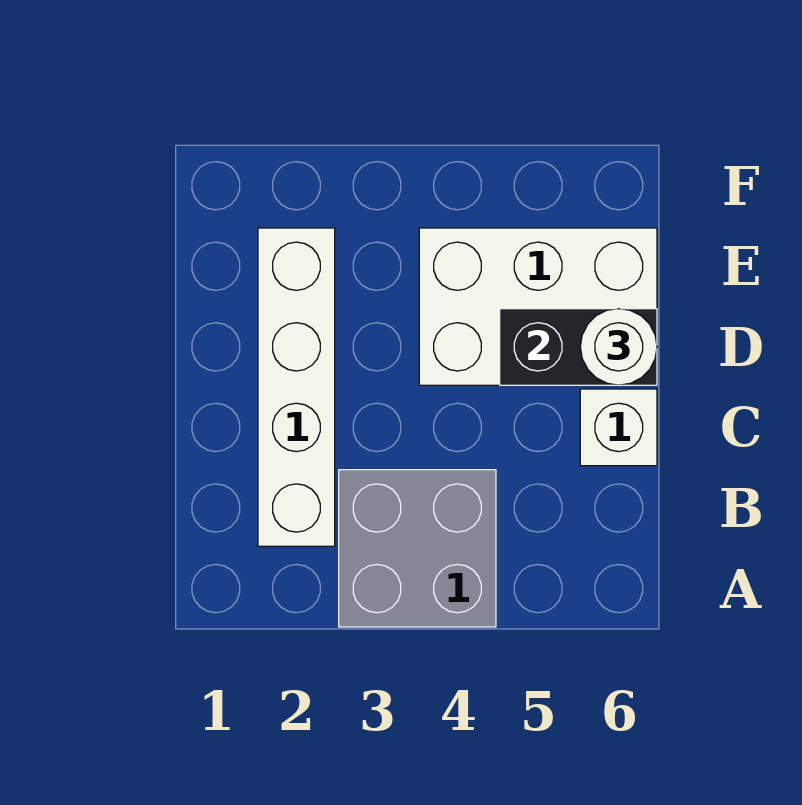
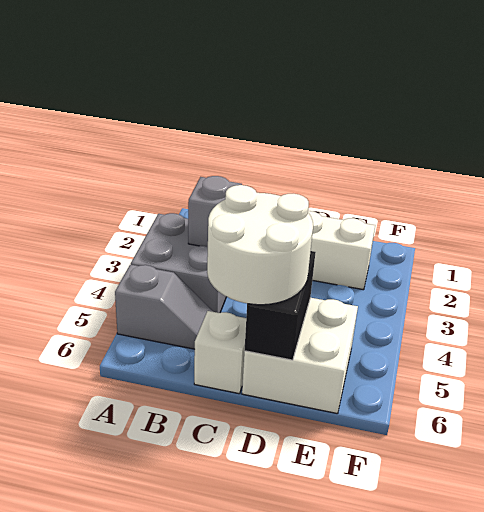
none -> grey 1x2 slope [115,265,213,349]
none -> grey 1x1 brick [188,176,242,247]
white 2x3 brick [419,228,657,385] -> white 2x2 brick [242,298,358,414]
white 1x1 round brick [580,309,657,385] -> white 2x2 round brick [207,185,313,305]

